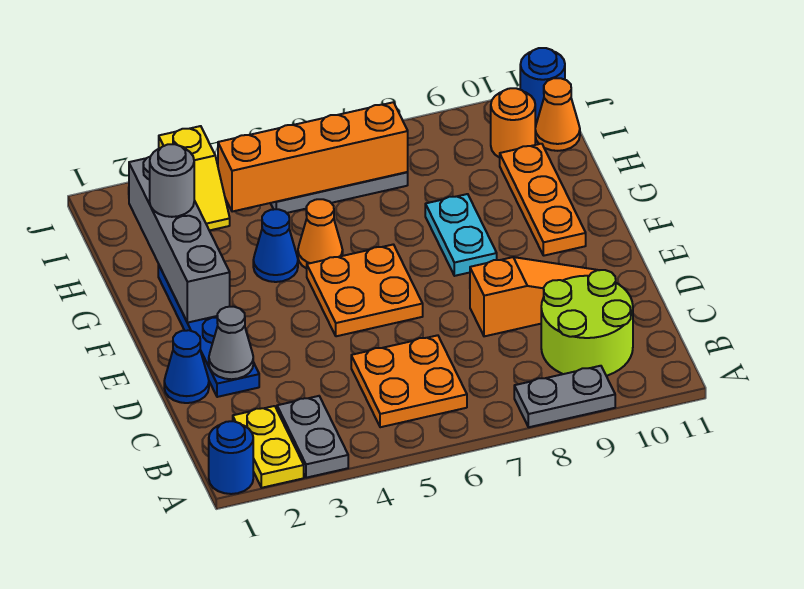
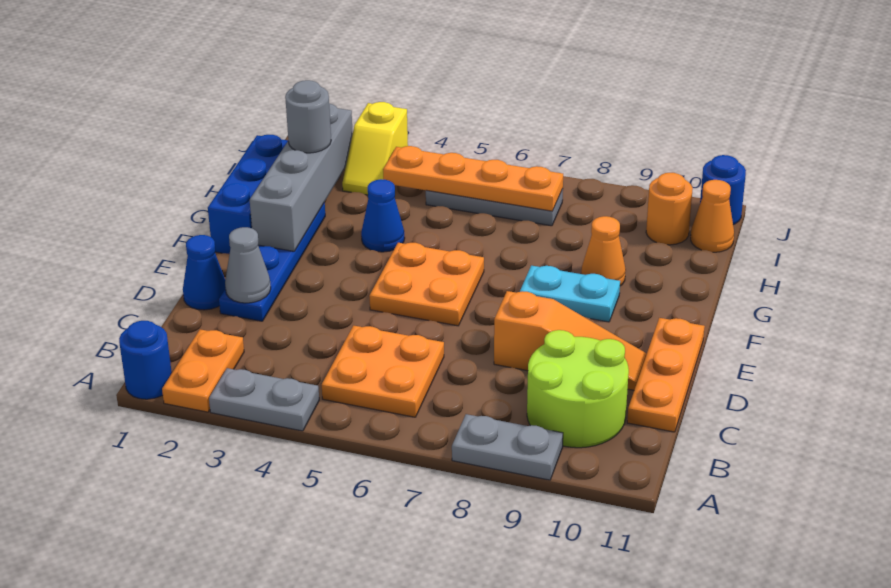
yellow 1x2 plate [233,406,304,488] -> orange 1x2 plate [162,329,244,412]
grey 1x2 plate [277,396,348,478] -> grey 1x2 plate turned to [209,368,319,431]
none -> blue 1x3 brick [208,135,288,254]
cyan 1x2 plate [425,194,497,276] -> cyan 1x2 plate turned to [520,266,620,322]
orange 1x3 plate [500,144,586,256] -> orange 1x3 plate moved to [627,318,705,432]
orange 1x1 cone [298,199,343,269] -> orange 1x1 cone moved to [581,216,626,286]
orange 1x4 brick [218,102,408,212] -> orange 1x4 plate [383,146,563,211]

